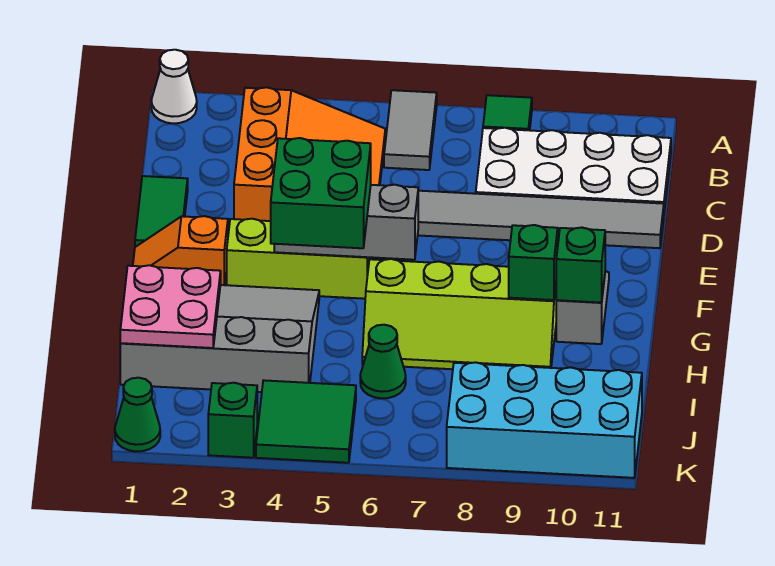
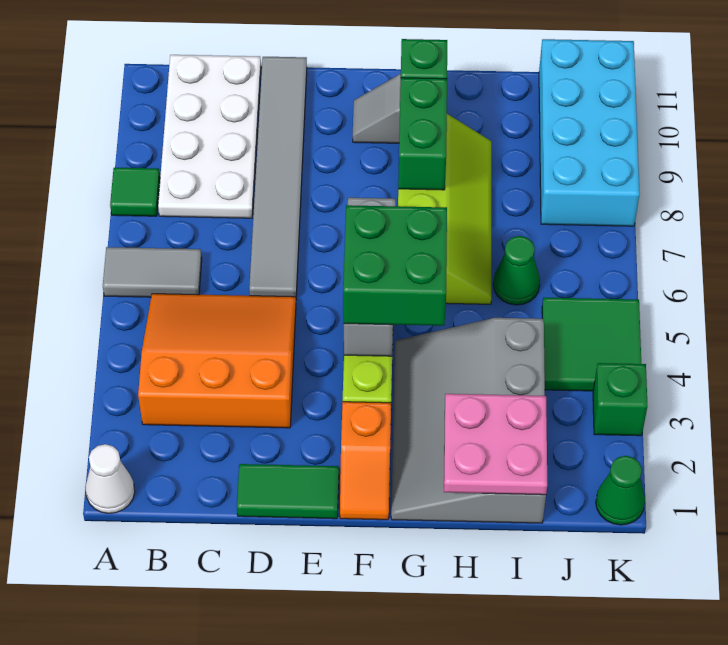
green 1x1 brick [509,225,558,300] -> green 1x2 brick [398,78,447,190]

